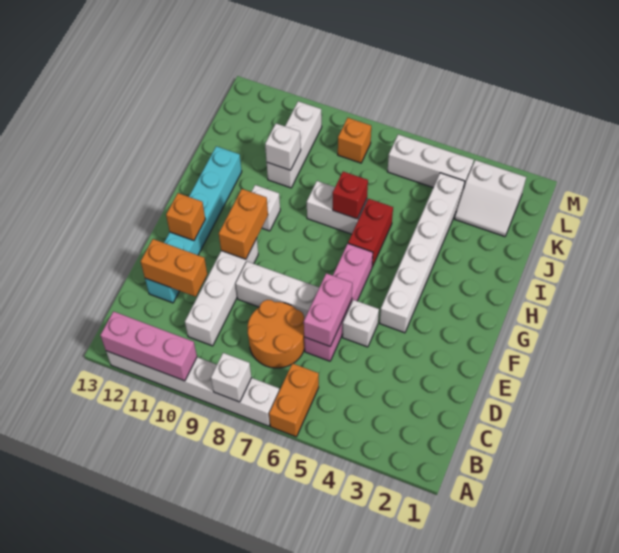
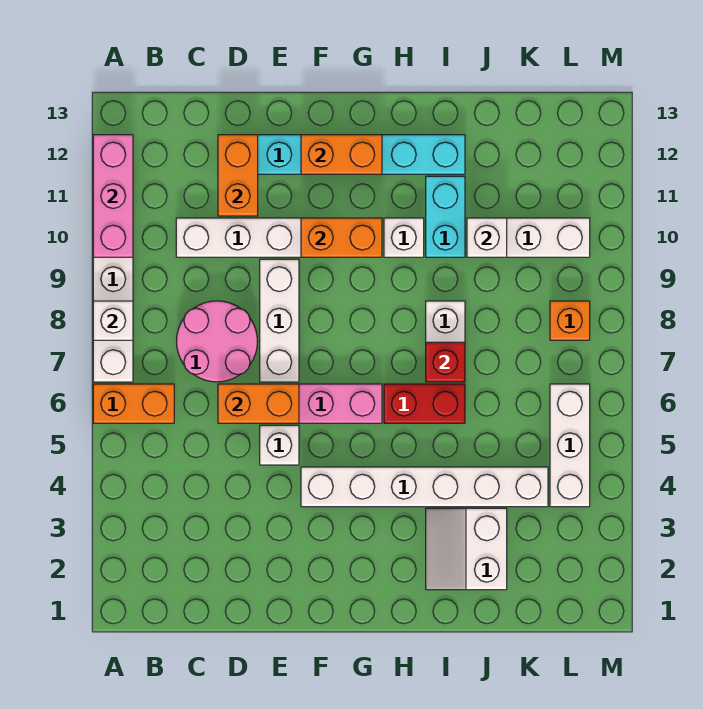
orange 2x2 round brick [248,300,305,368] -> pink 2x2 round brick [176,301,257,382]
pink 1x2 brick [304,273,352,346] -> orange 1x2 brick [218,384,299,423]
orange 1x1 brick [166,193,205,241] -> orange 1x2 brick [301,135,382,174]
none -> cyan 1x2 brick [426,176,465,257]
white 2x2 slope [455,160,526,237] -> white 2x2 slope moved to [426,508,507,590]

